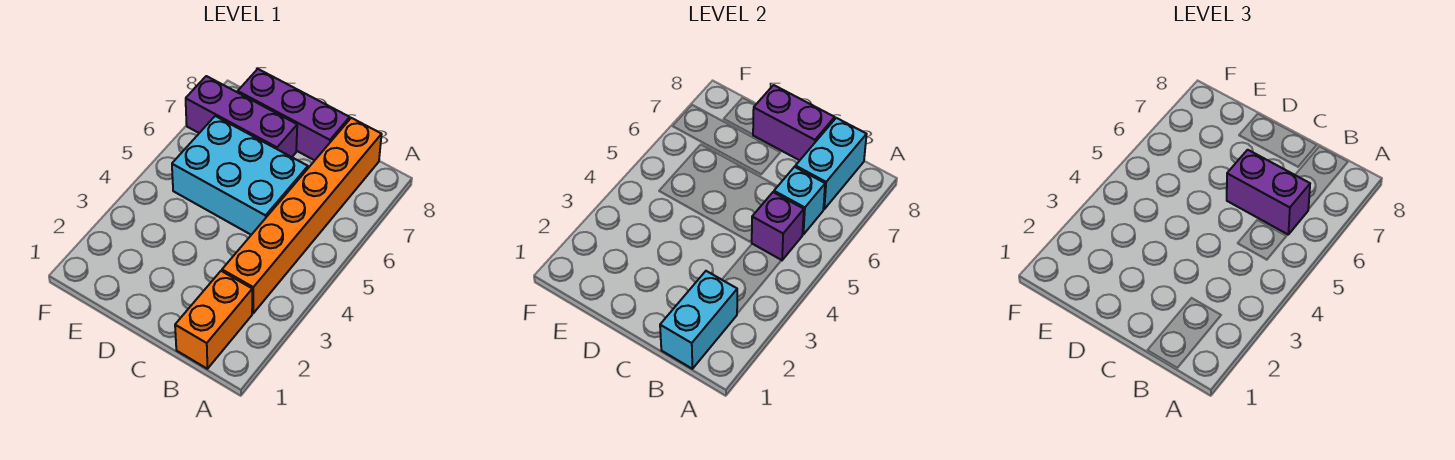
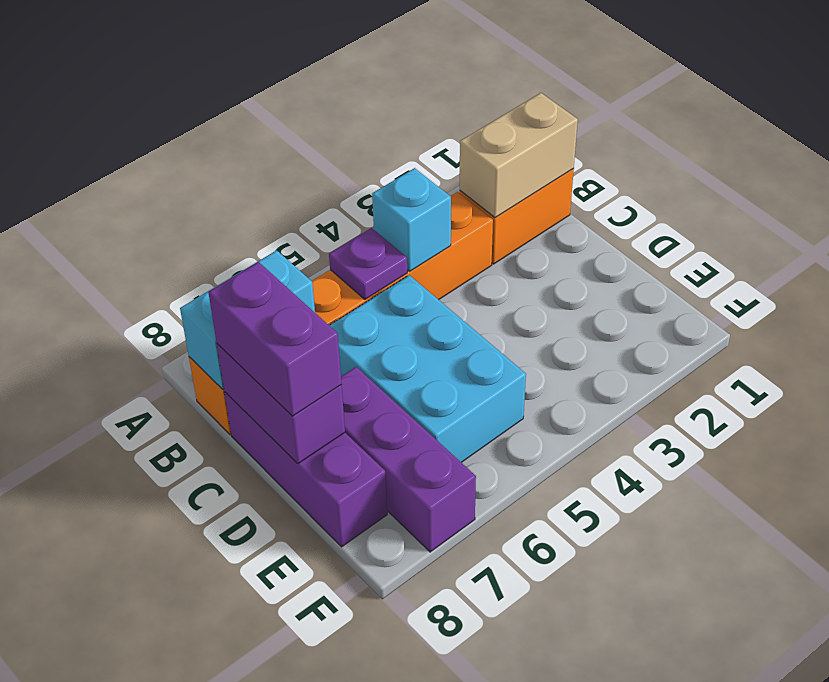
cyan 1x2 brick [660,271,737,369] -> tan 1x2 brick [460,93,578,217]
purple 1x1 brick [752,192,804,260] -> purple 1x1 plate [329,228,407,299]
cyan 1x1 brick [774,167,825,234] -> cyan 1x1 brick moved to [372,168,451,271]
purple 1x2 brick [1227,150,1310,234] -> purple 1x2 brick moved to [208,262,341,416]

